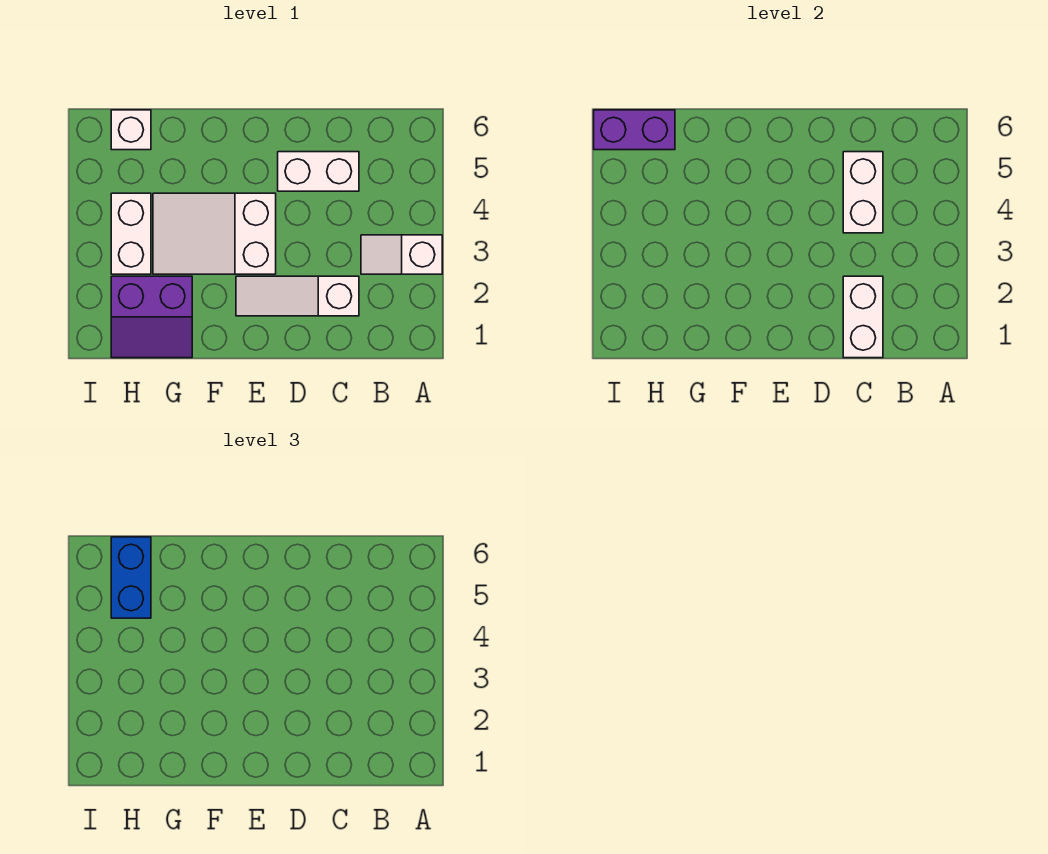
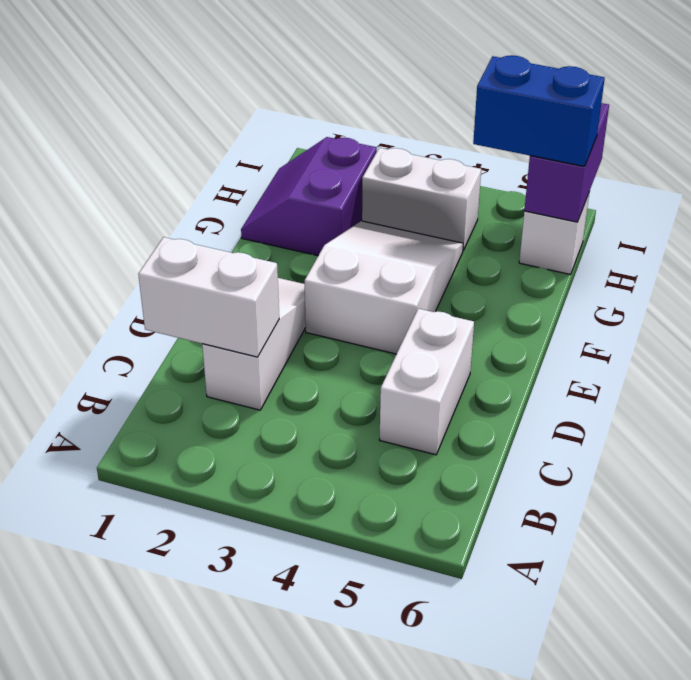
white 1x2 slope [361,235,442,274] -> none
white 1x2 brick [843,152,883,233] -> none

